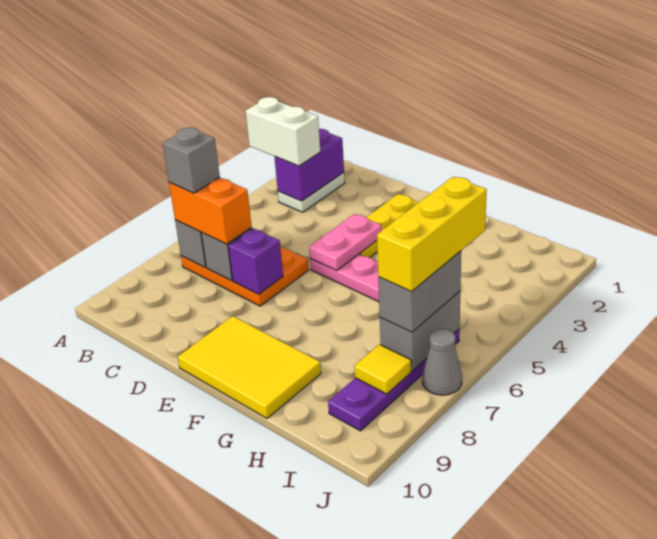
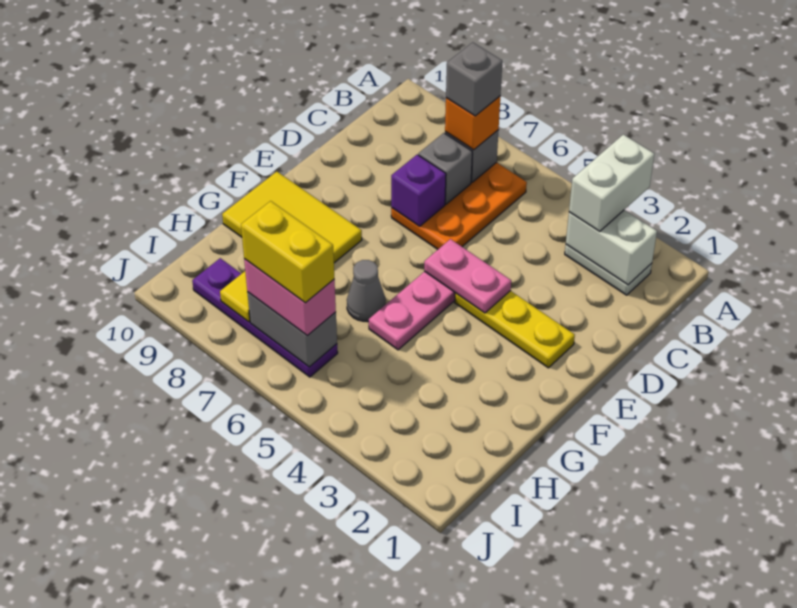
purple 1x2 brick [275,129,344,201] -> white 1x2 brick [566,210,657,285]
orange 1x2 brick [169,177,252,244] -> orange 1x1 brick [445,96,500,150]
yellow 2x3 tile [178,316,321,418] -> yellow 2x3 tile turned to [222,172,362,263]
yellow 1x3 brick [377,177,487,291] -> yellow 1x2 brick [241,201,334,303]
grey 1x2 brick [378,251,461,332] -> pink 1x2 brick [244,259,336,336]
grey 1x1 cone [422,329,462,395] -> grey 1x1 cone moved to [347,260,386,321]

